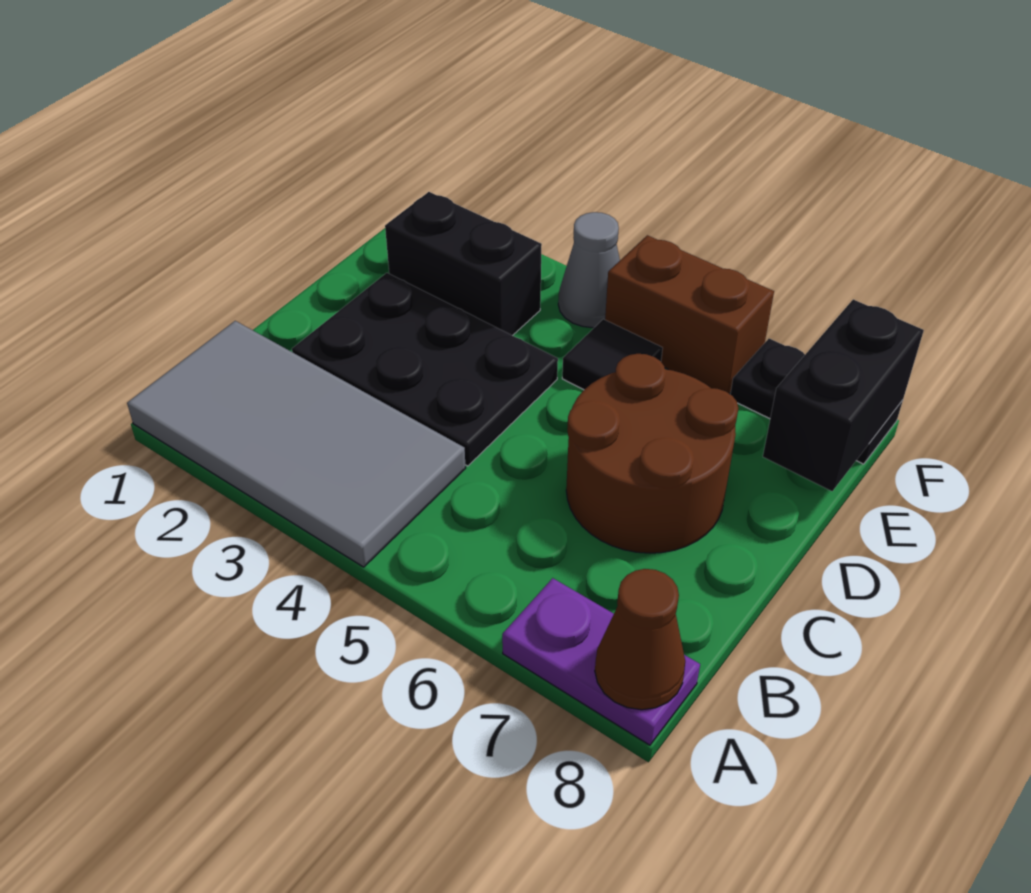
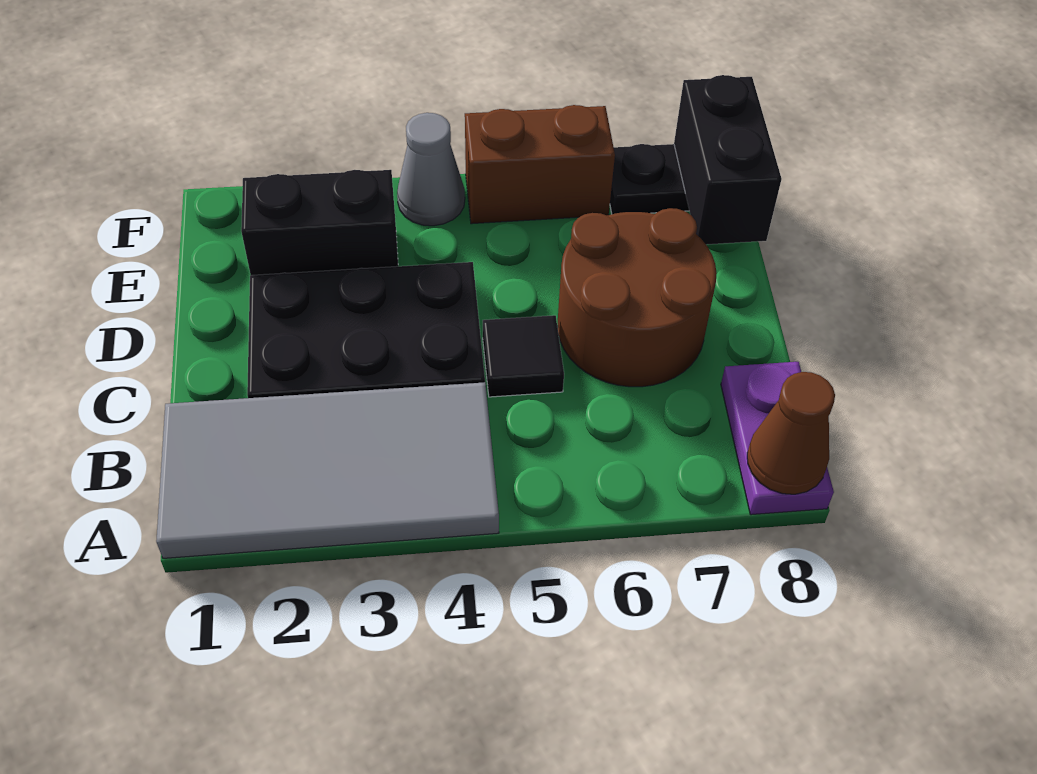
purple 1x2 plate [502,578,700,745] -> purple 1x2 plate turned to [721,362,834,515]
black 1x1 tile [562,319,663,390] -> black 1x1 tile moved to [483,315,564,397]

